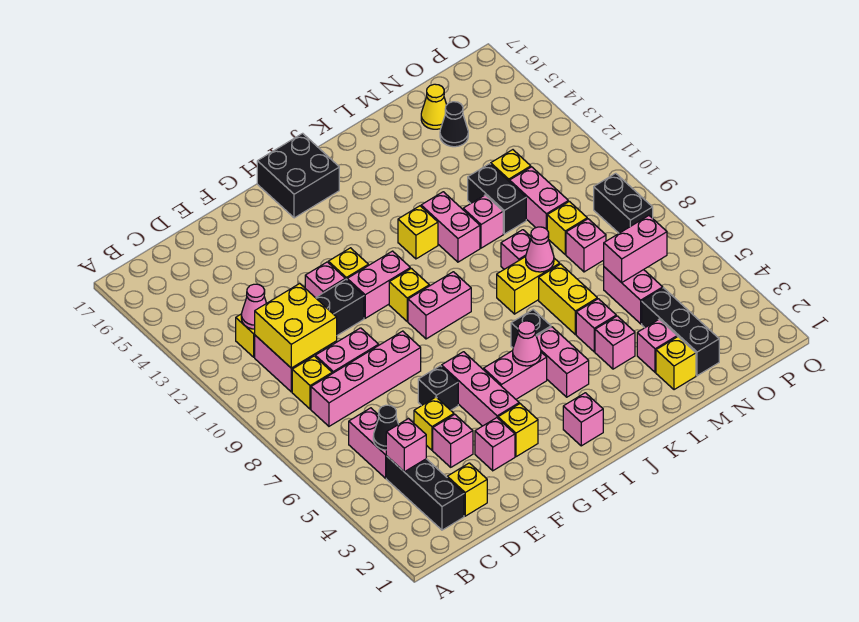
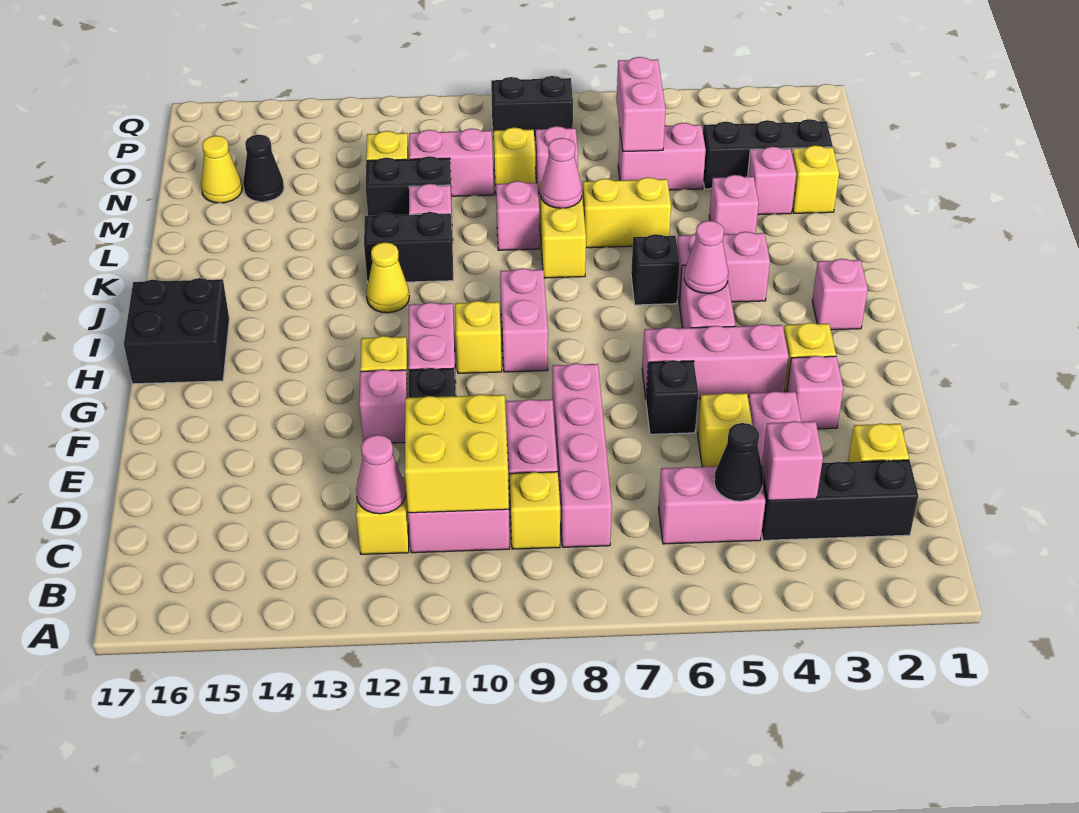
yellow 1x1 brick [398,206,438,259] -> yellow 1x1 cone [366,242,409,313]
pink 1x2 brick [421,192,480,262] -> black 1x2 brick [364,212,453,283]
pink 1x1 brick [576,299,616,352] -> none

